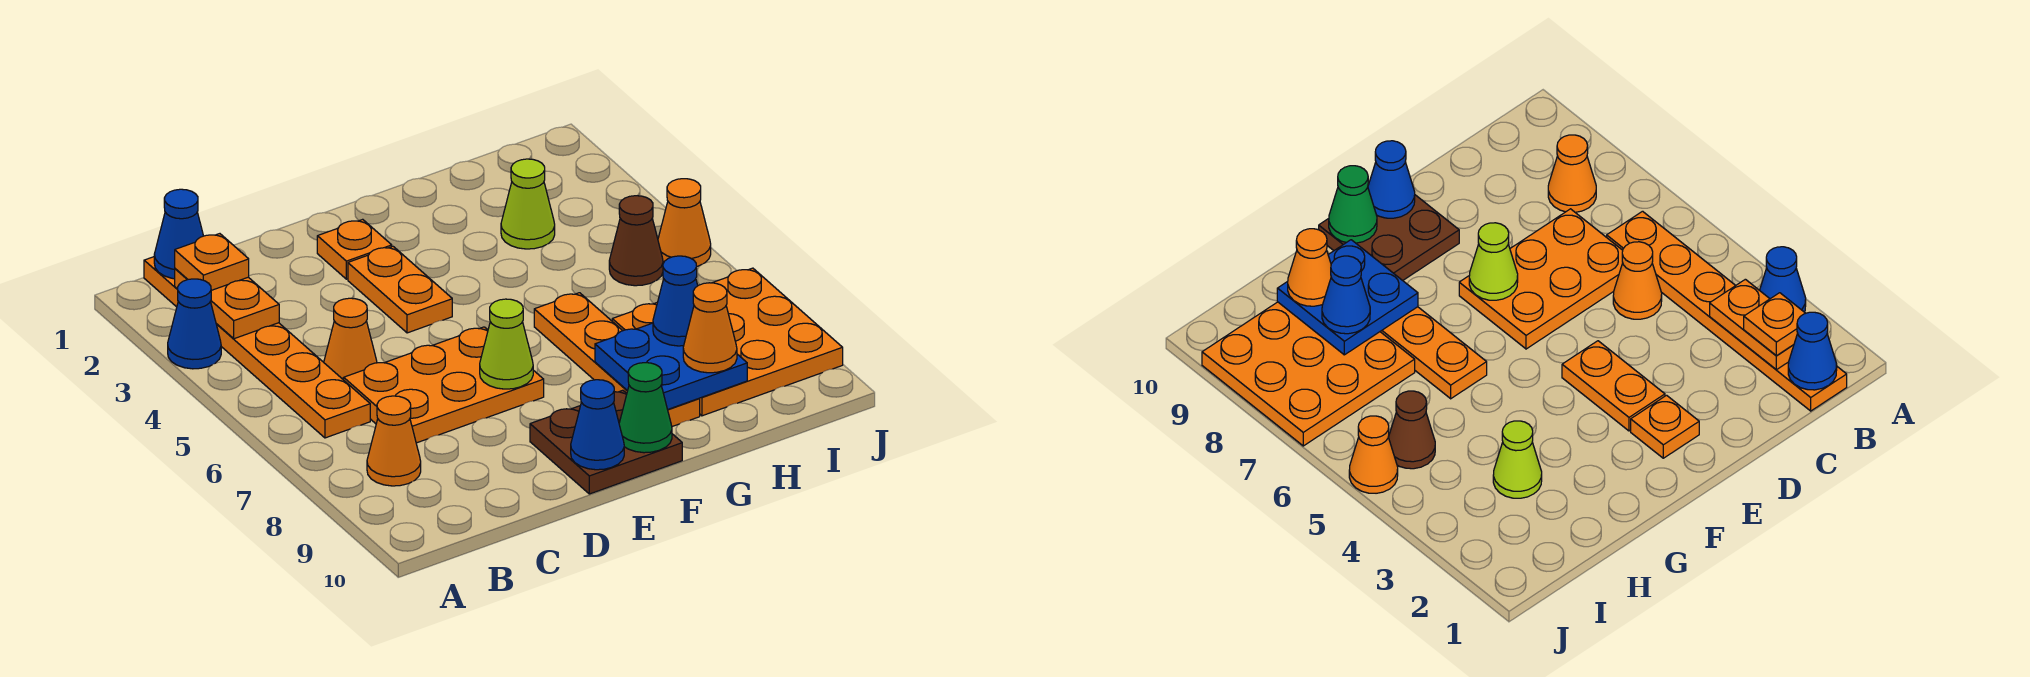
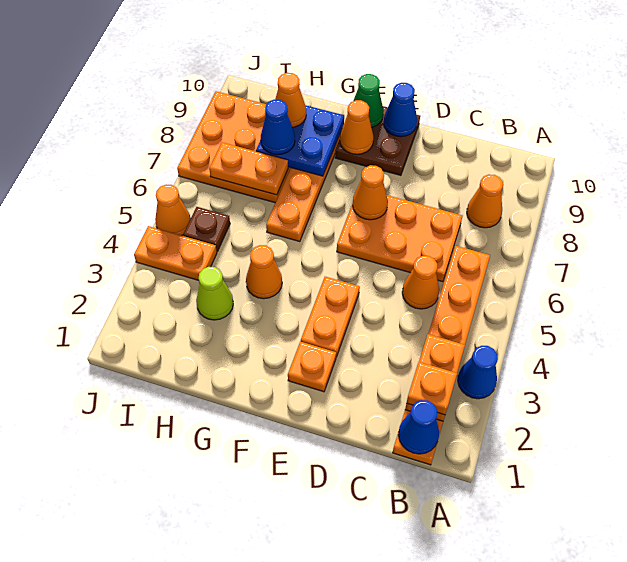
lime 1x1 cone [480,299,533,389] -> orange 1x1 cone [353,165,388,220]
none -> orange 1x1 cone [340,100,374,154]
none -> orange 1x1 cone [246,245,282,299]
none -> orange 1x2 plate [209,142,288,195]
none -> orange 1x2 plate [134,226,217,280]
brown 1x1 cone [609,196,663,286] -> brown 1x1 plate [183,207,230,251]

